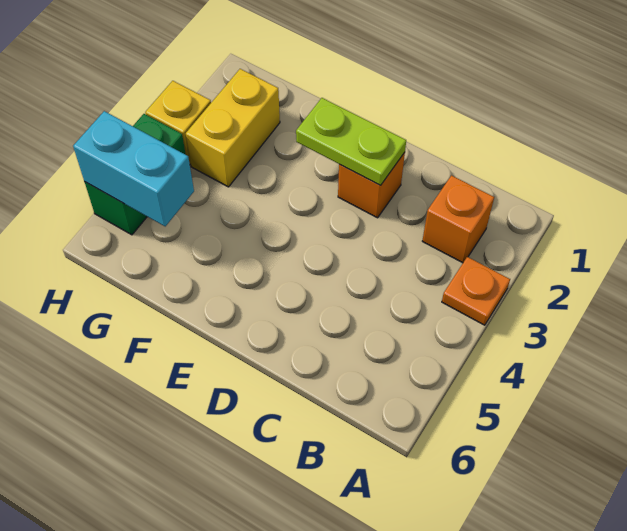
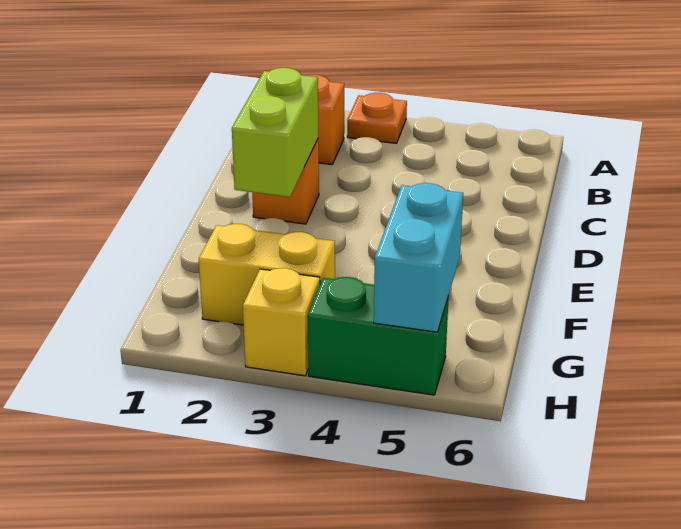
lime 1x2 plate [296,98,406,185] -> lime 1x2 brick [232,68,318,197]

